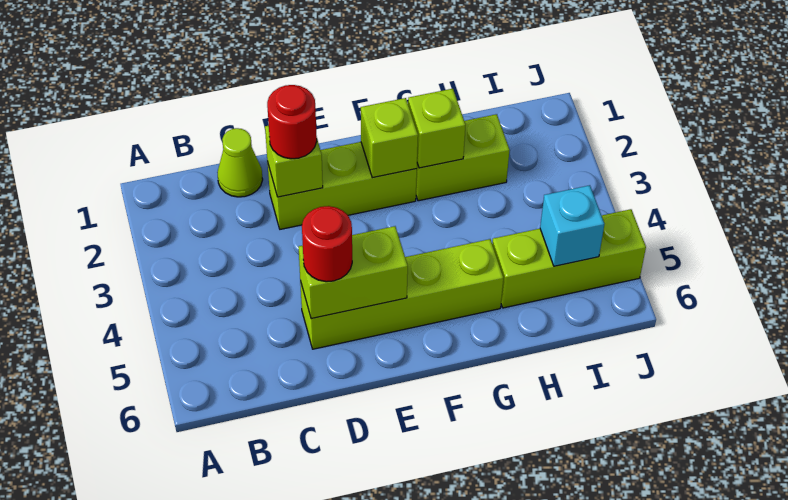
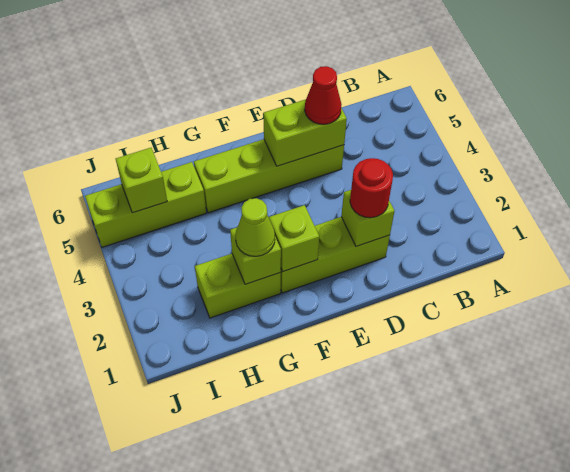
lime 1x1 cone [217,128,263,197] -> lime 1x1 cone moved to [235,198,275,256]
red 1x1 round brick [302,206,352,282] -> red 1x1 cone [305,66,342,124]
cyan 1x1 brick [540,185,604,266] -> lime 1x1 brick [116,148,167,213]

